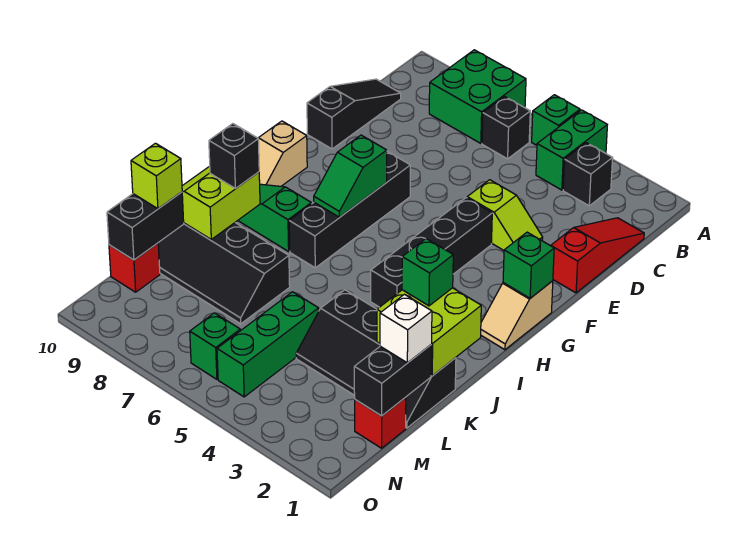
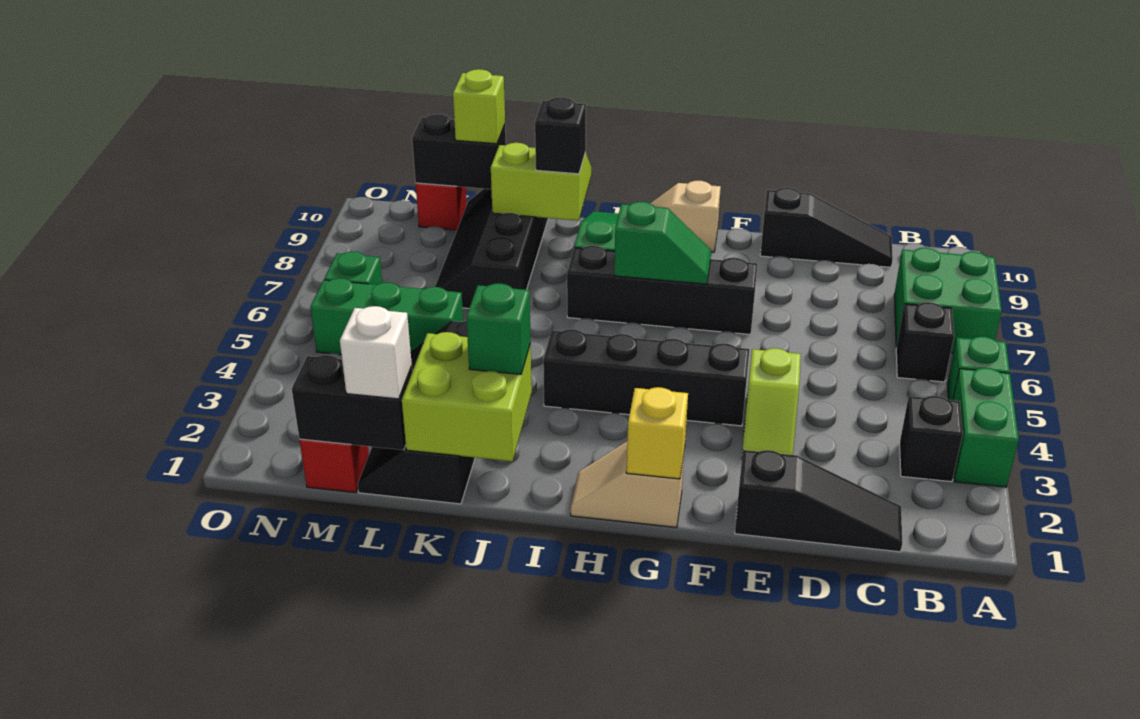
green 1x2 brick [536,110,607,190] -> green 1x2 brick turned to [953,368,1019,487]
red 1x3 slope [551,218,644,293] -> black 1x3 slope [735,450,902,552]
green 1x1 brick [503,232,554,298] -> yellow 1x1 brick [626,387,688,479]
green 1x2 slope [314,135,387,217] -> green 1x2 slope turned to [614,202,711,284]

